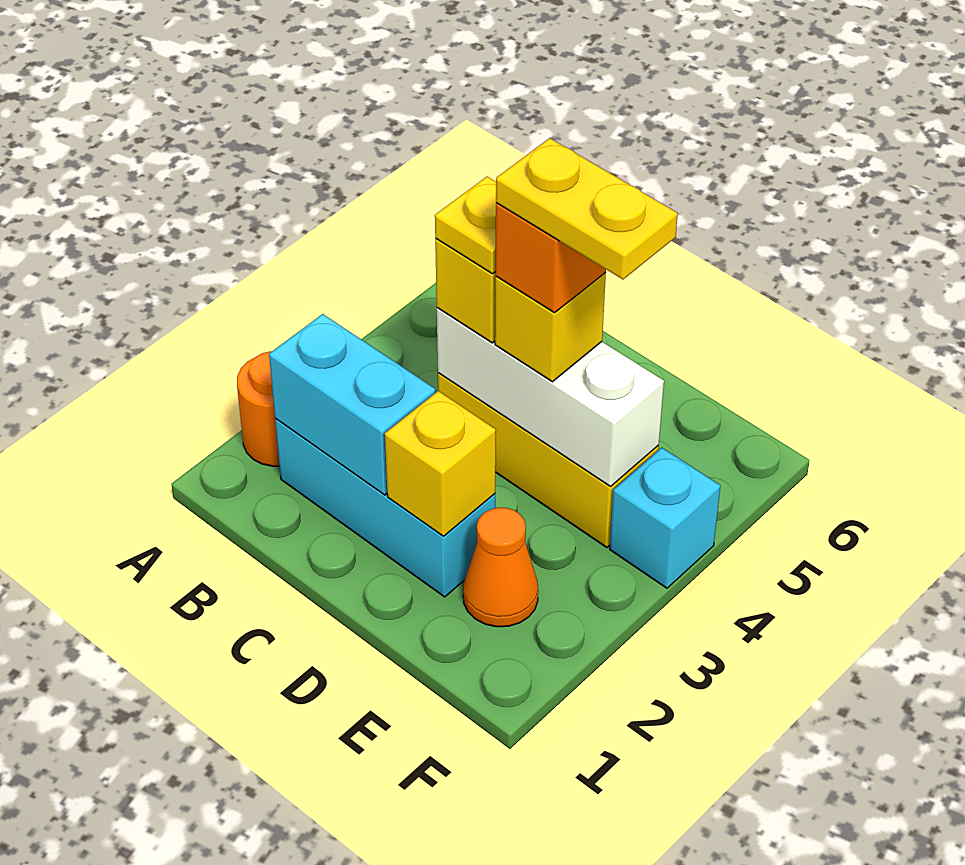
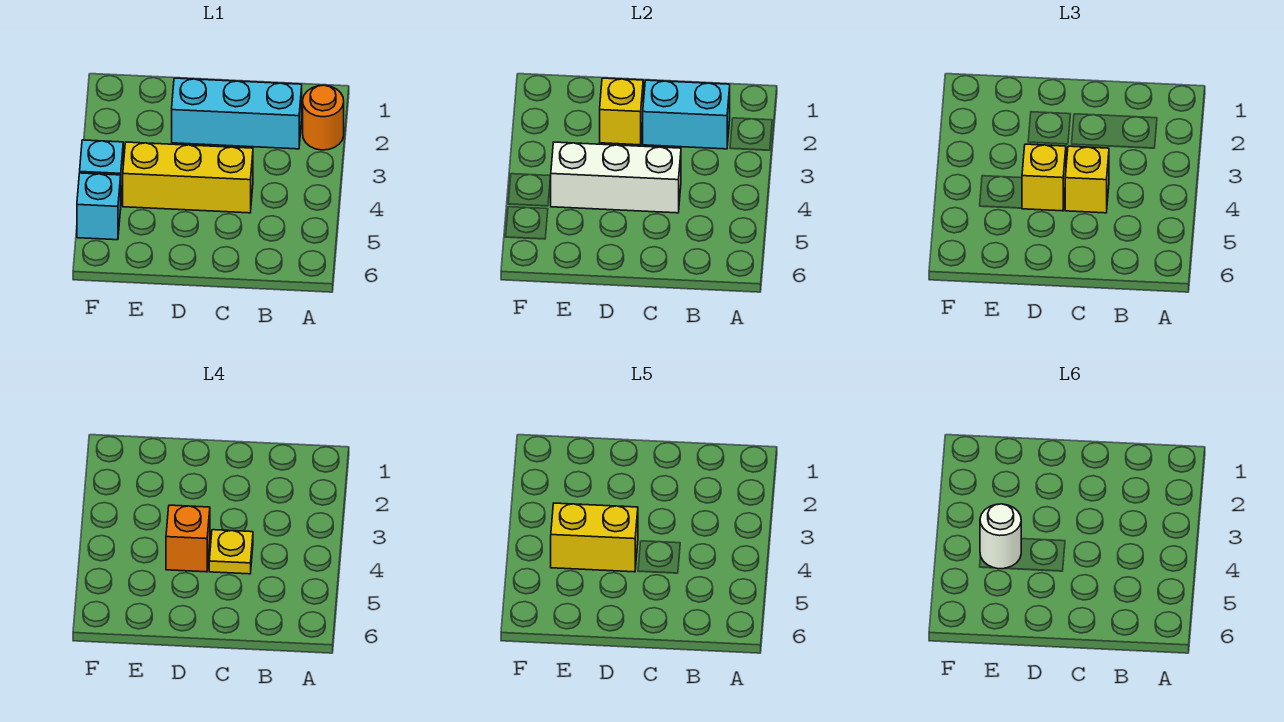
yellow 1x2 plate [496,138,678,280] -> yellow 1x2 brick [551,503,638,572]
orange 1x1 cone [463,508,538,627] -> none
none -> white 1x1 round brick [980,504,1021,569]
none -> cyan 1x1 brick [77,173,121,240]

